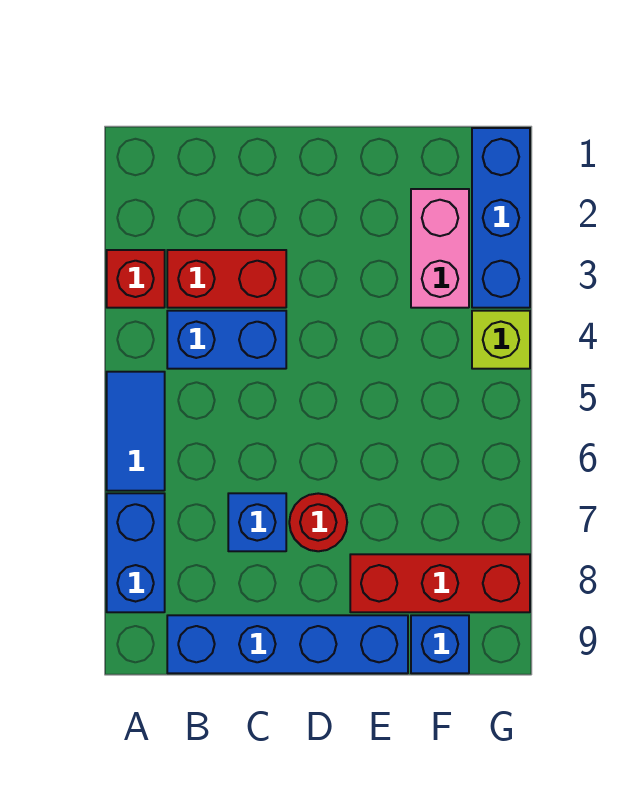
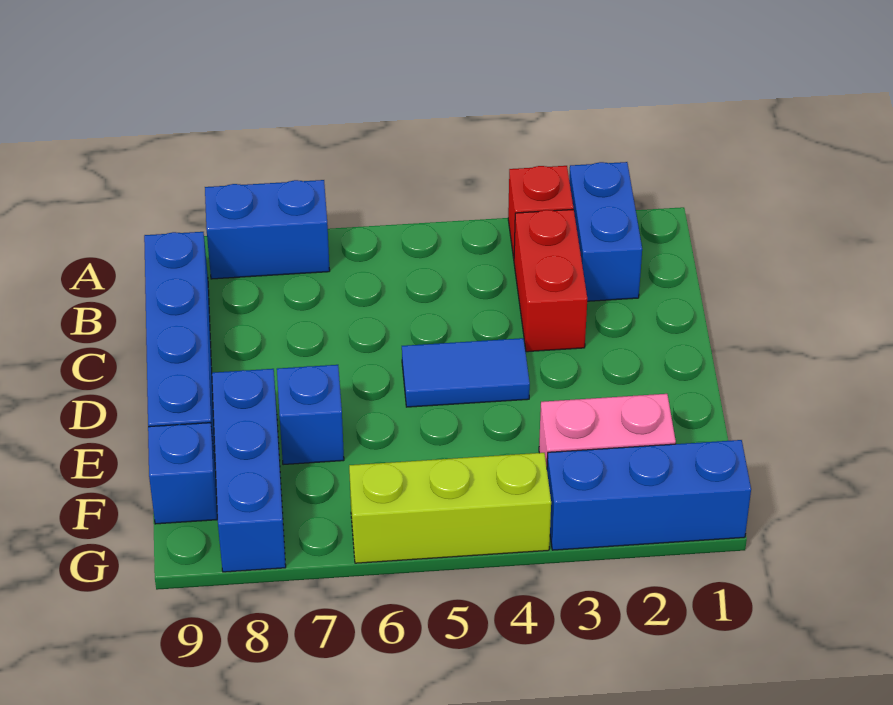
blue 1x2 tile [107,372,165,491] -> blue 1x2 tile moved to [402,338,530,407]
blue 1x2 brick [167,311,286,369] -> blue 1x2 brick moved to [569,162,642,301]
blue 1x1 brick [228,493,286,551] -> blue 1x1 brick moved to [277,365,344,465]
red 1x1 round brick [289,493,347,551] -> none
red 1x3 brick [350,554,530,612] -> blue 1x3 brick [212,369,286,572]
lime 1x1 brick [472,311,530,369] -> lime 1x3 brick [349,453,551,563]

